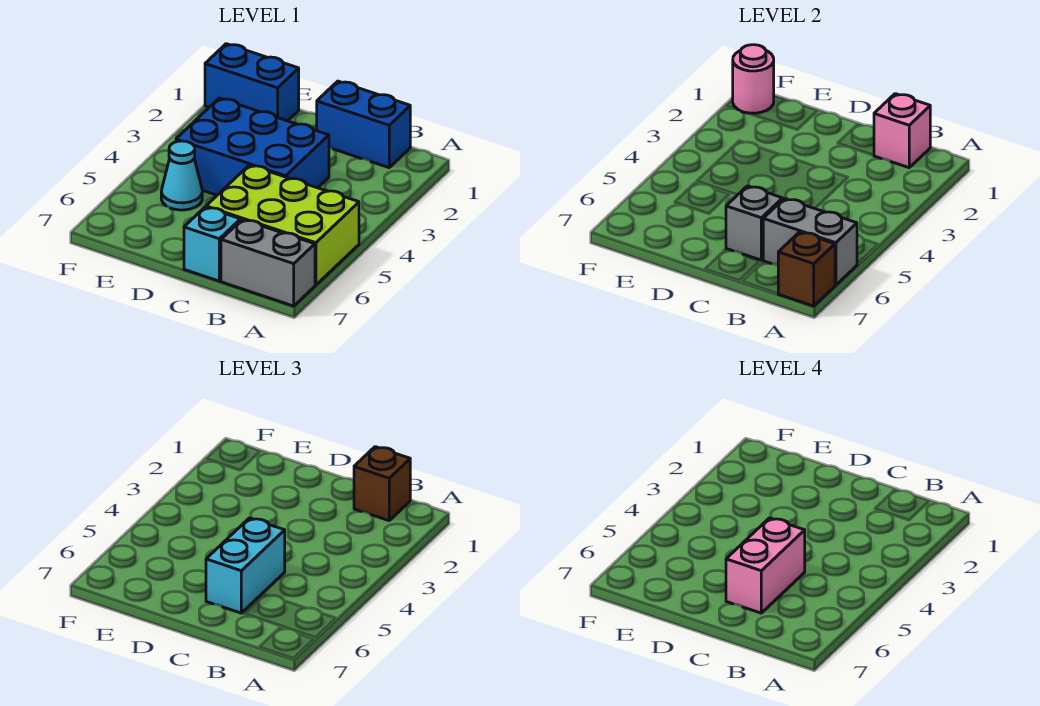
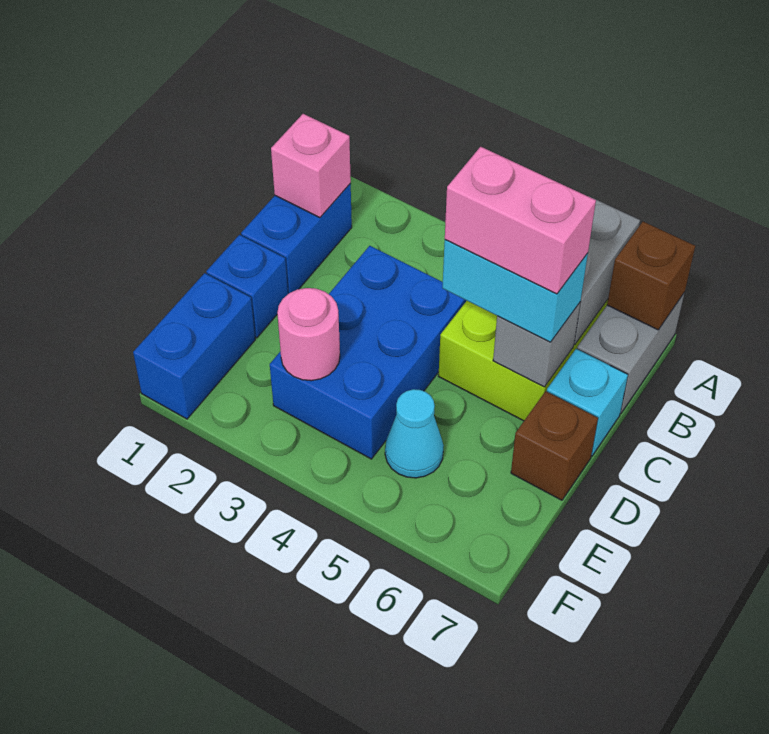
brown 1x1 brick [354,447,410,521] -> brown 1x1 brick moved to [511,391,598,500]
none -> blue 1x1 brick [206,235,288,338]
pink 1x1 round brick [733,45,774,113] -> pink 1x1 round brick moved to [277,288,340,381]

